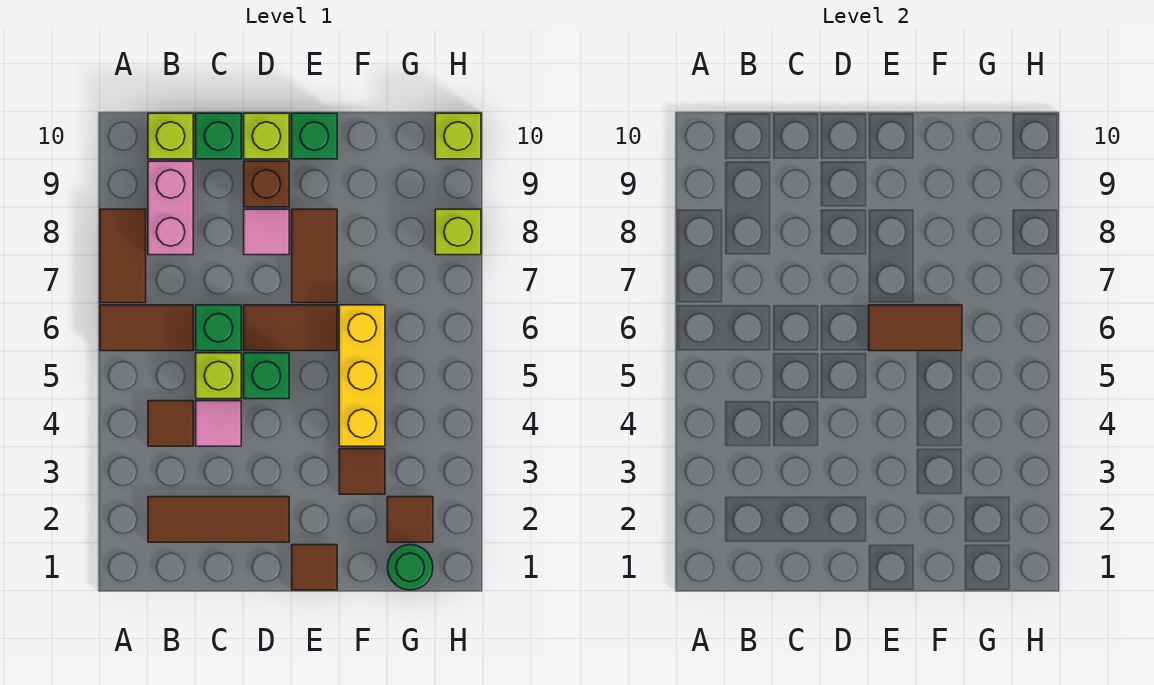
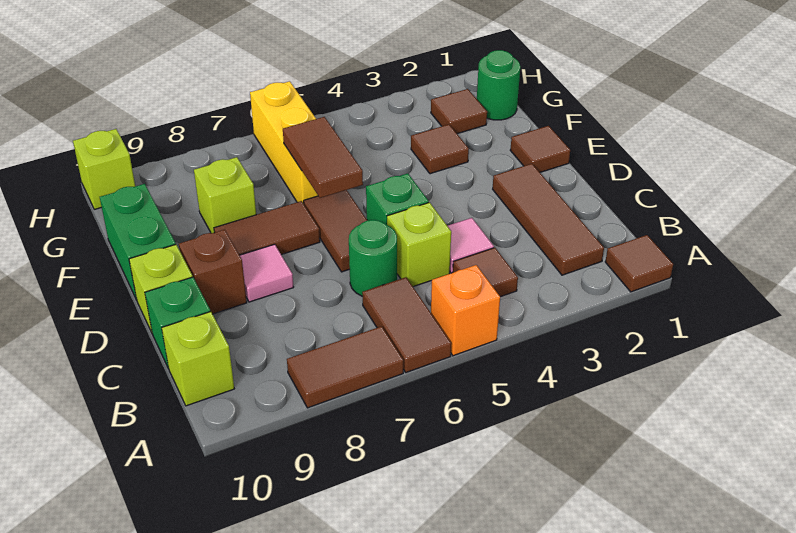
none -> brown 1x1 tile [605,235,673,292]
none -> orange 1x1 brick [431,265,500,356]
pink 1x2 brick [148,161,193,255] -> none
green 1x1 brick [196,305,241,351] -> green 1x1 round brick [349,220,397,296]
green 1x1 brick [292,113,337,159] -> green 1x2 brick [100,184,176,300]
yellow 1x3 brick [339,305,385,446] -> yellow 1x3 brick turned to [250,81,318,204]
lime 1x1 brick [435,209,481,255] -> lime 1x1 brick moved to [194,157,256,233]

